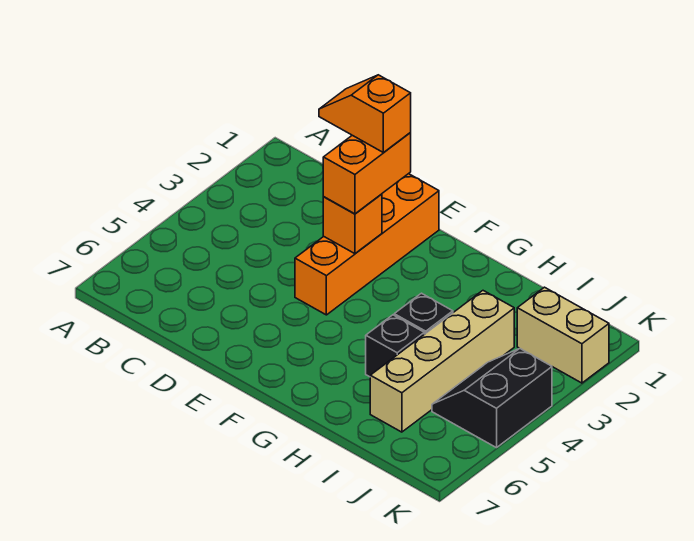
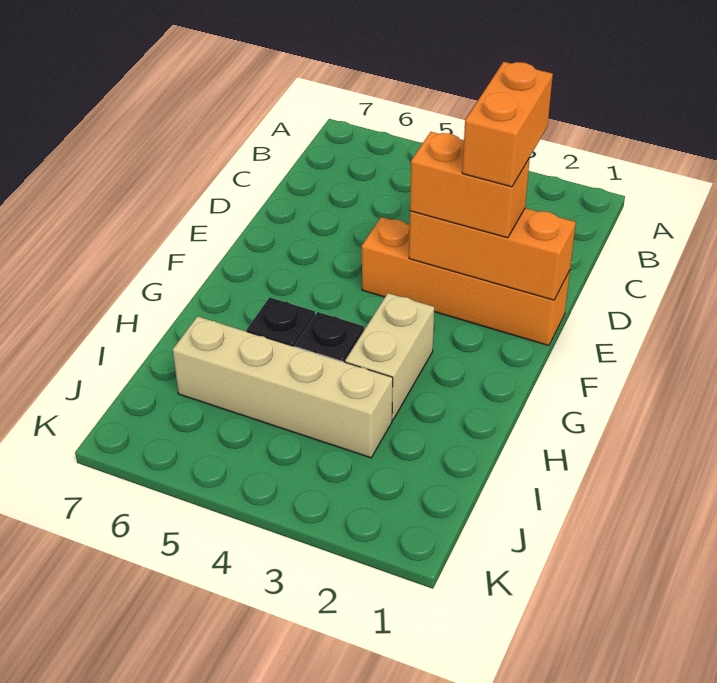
orange 1x2 slope [319,75,411,152] -> orange 1x2 brick [462,62,553,187]
orange 1x1 brick [323,194,382,254] -> orange 1x3 brick [409,208,576,300]
tan 1x2 brick [517,287,609,383] -> tan 1x2 brick moved to [345,293,434,420]
black 2x2 slope [432,348,552,448] -> none

